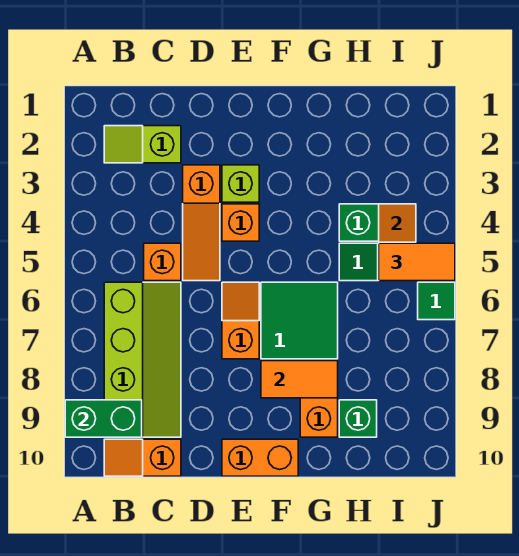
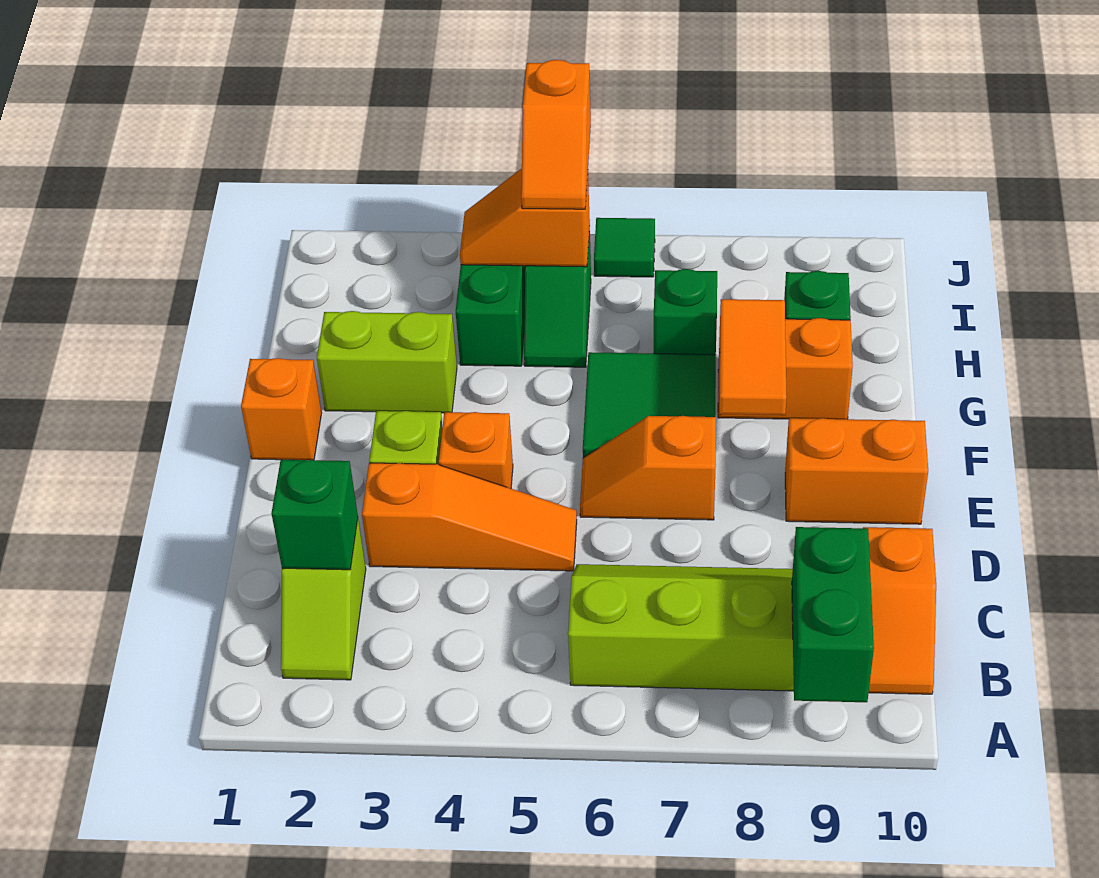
none -> green 1x1 brick [271,460,358,570]
orange 1x1 brick [144,243,181,281] -> orange 1x1 brick moved to [241,358,322,460]
orange 1x2 brick [222,439,298,476] -> orange 1x2 brick turned to [785,418,928,524]
none -> lime 1x2 brick [317,311,457,413]
none -> green 1x1 brick [654,269,717,355]
orange 1x2 tile [379,243,455,281] -> orange 1x2 slope [521,60,591,209]

